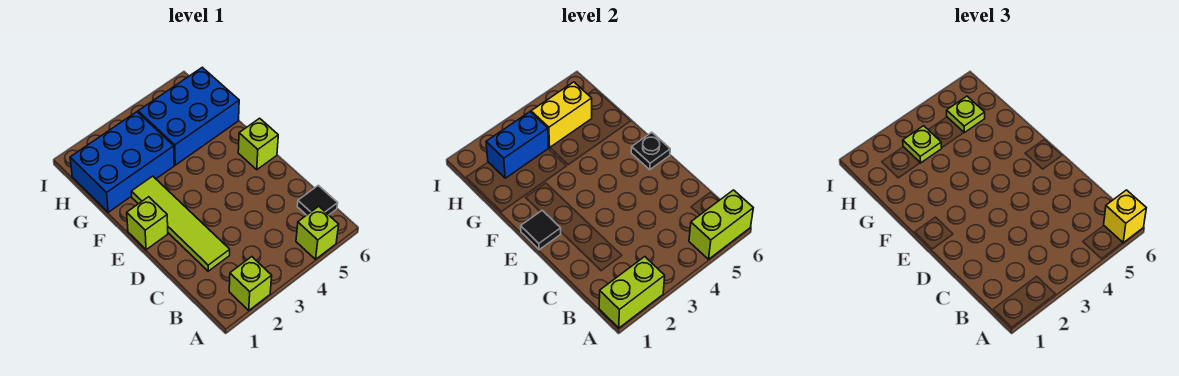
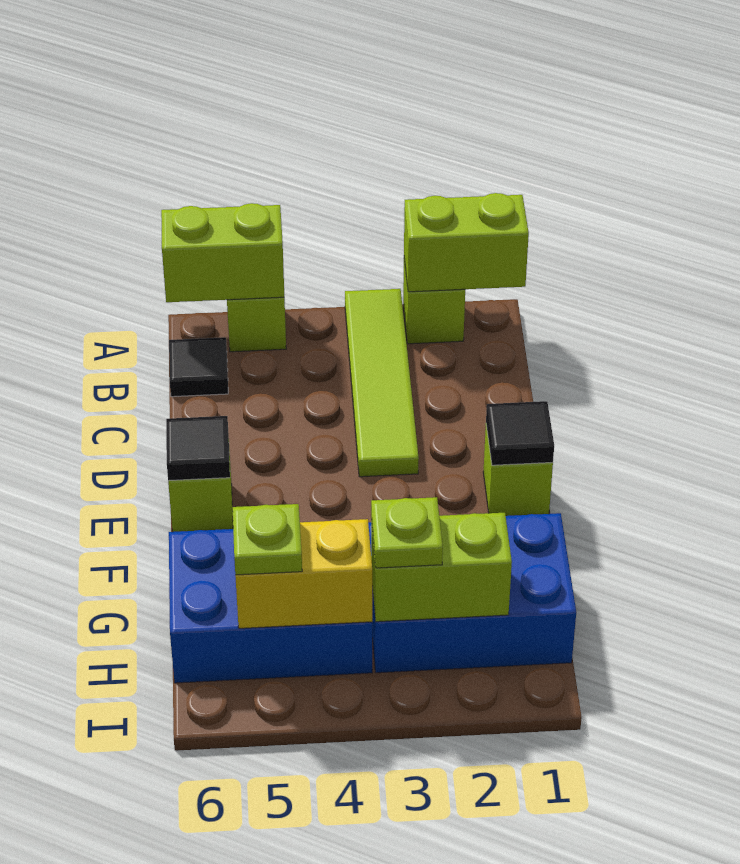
yellow 1x1 brick [1104,190,1146,243] -> none
lime 1x4 tile [131,176,230,271] -> lime 1x4 tile moved to [345,289,419,477]
black 1x1 plate [631,132,670,170] -> black 1x1 tile [166,416,230,481]
blue 1x2 brick [486,112,549,178] -> lime 1x2 brick [371,513,512,622]

